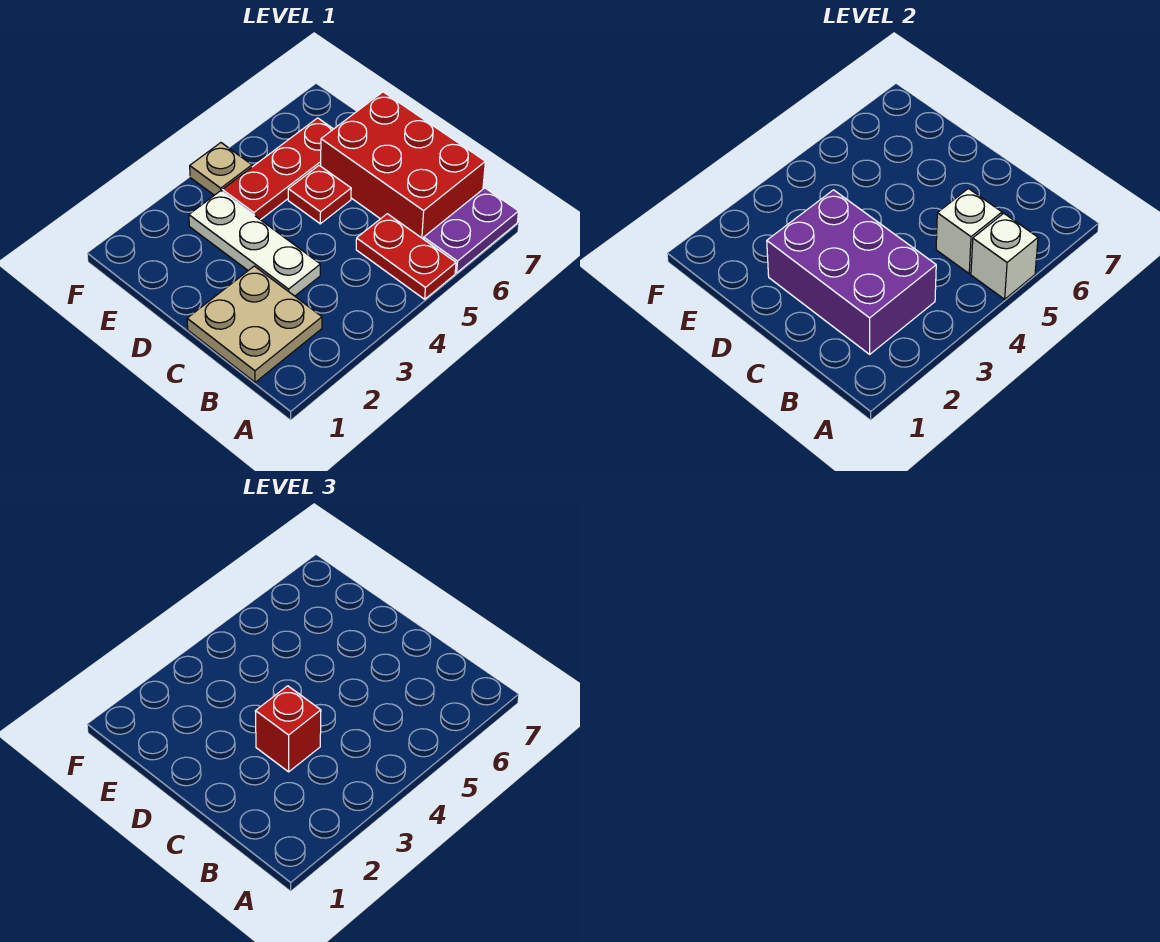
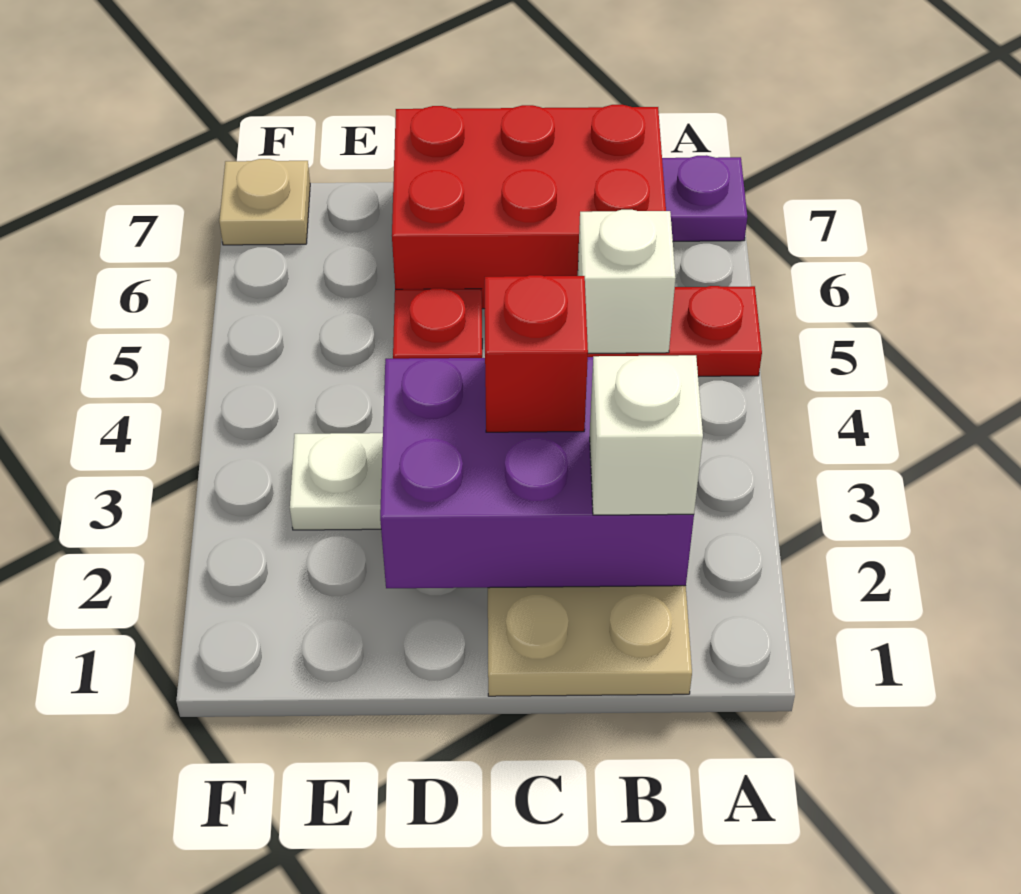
white 1x1 brick [971,213,1038,299] -> white 1x1 brick moved to [590,355,703,515]
purple 1x2 plate [424,188,519,273] -> purple 1x1 plate [662,155,747,241]
red 1x3 plate [222,118,333,220] -> none
tan 1x1 plate [190,143,252,195] -> tan 1x1 plate moved to [219,159,310,245]

